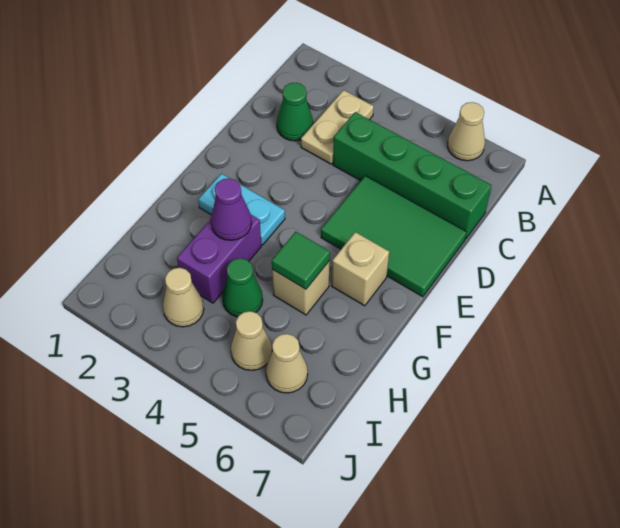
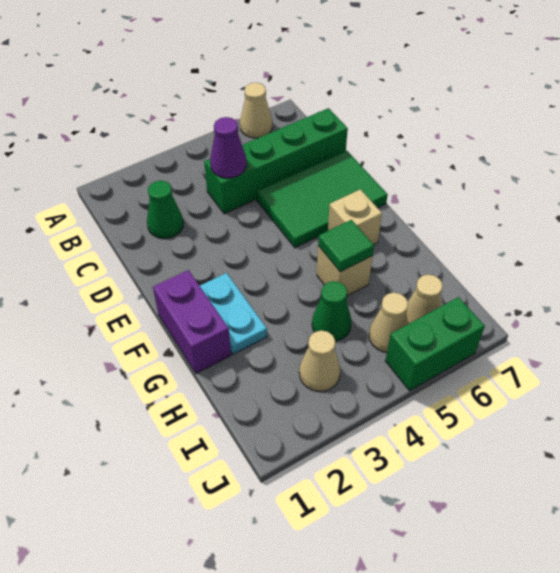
tan 1x2 plate [301,90,374,164] -> none
cyan 1x2 plate [198,174,285,245] -> cyan 1x2 plate turned to [200,273,267,354]
purple 1x2 brick [177,215,261,303] -> purple 1x2 brick moved to [153,270,231,373]
purple 1x1 cone [211,178,252,240] -> purple 1x1 cone moved to [210,117,246,178]
none -> green 1x2 brick [385,297,485,391]

